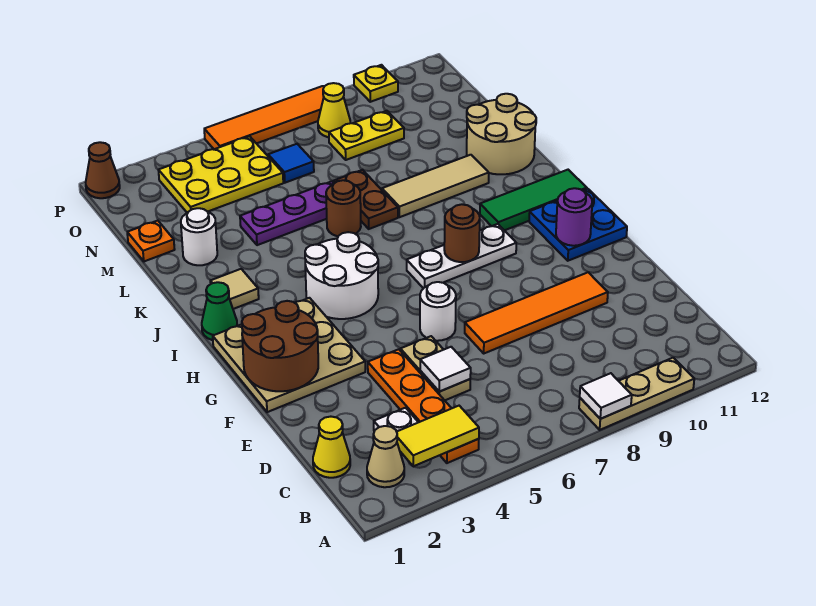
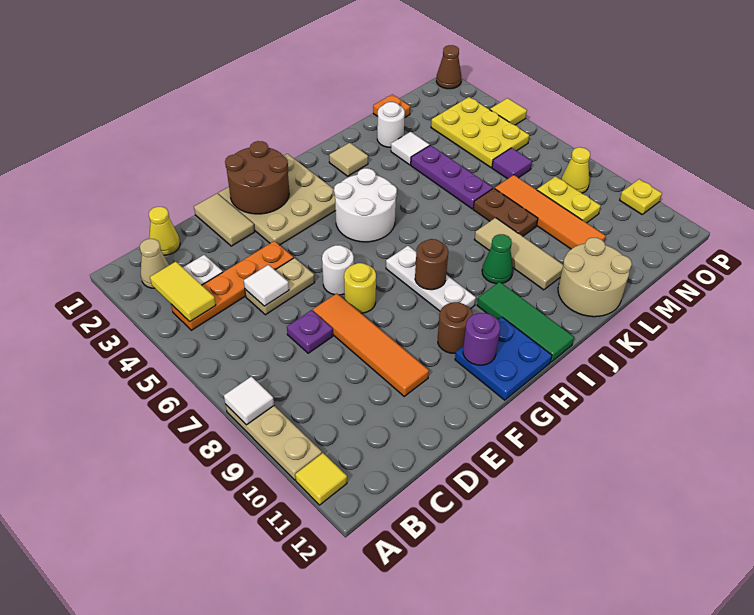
none -> yellow 1x1 tile [295,453,347,505]
none -> purple 1x1 plate [287,310,333,353]
none -> tan 1x2 tile [194,193,255,246]
none -> yellow 1x1 round brick [344,263,376,313]
green 1x1 cone [202,282,237,340] -> green 1x1 cone moved to [482,234,513,284]
brown 1x1 round brick [326,180,361,236] -> brown 1x1 round brick moved to [438,302,473,354]
brown 1x2 plate [333,170,398,229] -> brown 1x2 plate turned to [473,188,538,236]
none -> white 1x1 tile [391,132,430,165]
blue 1x1 tile [268,144,314,183] -> purple 1x1 tile [492,148,532,179]
none -> yellow 1x1 tile [490,98,527,125]
orange 1x4 tile [204,86,324,149] -> orange 1x4 tile moved to [495,175,606,249]

